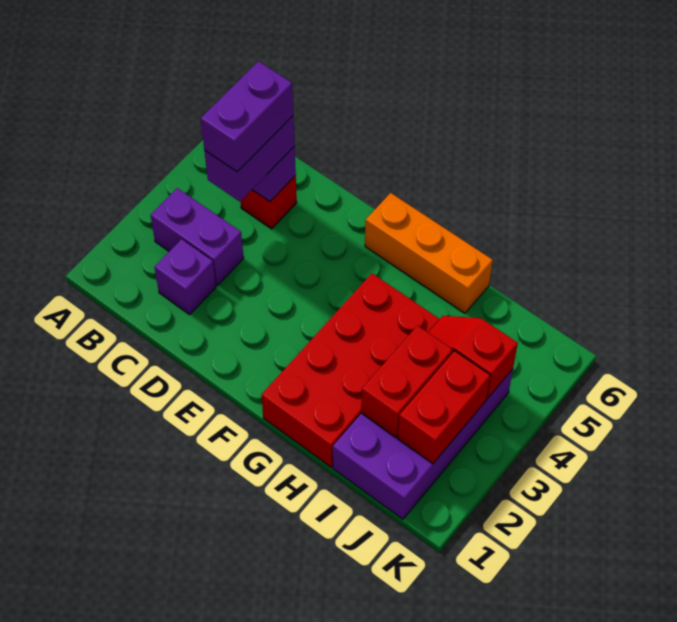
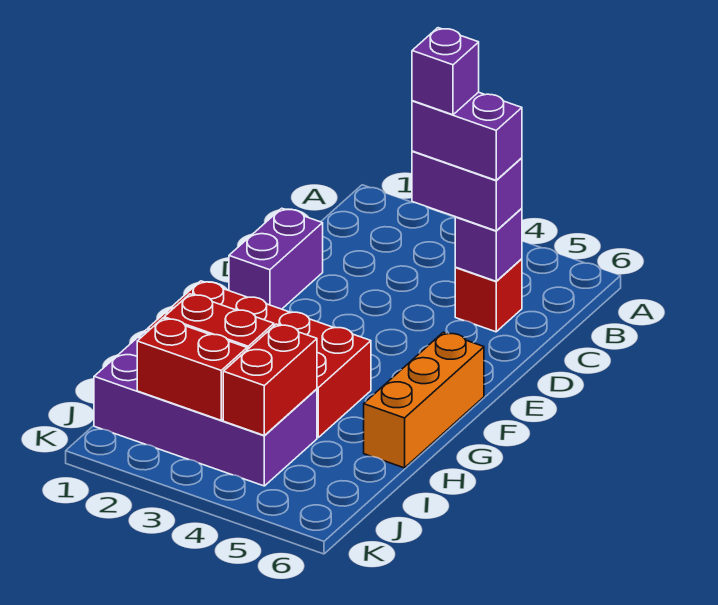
purple 1x2 brick [151,188,244,285] -> purple 1x2 brick moved to [229,208,323,309]
purple 1x1 brick [154,239,216,314] -> purple 1x1 brick moved to [412,28,479,115]
red 1x2 slope [428,316,518,398] -> red 1x2 brick [223,324,317,435]

